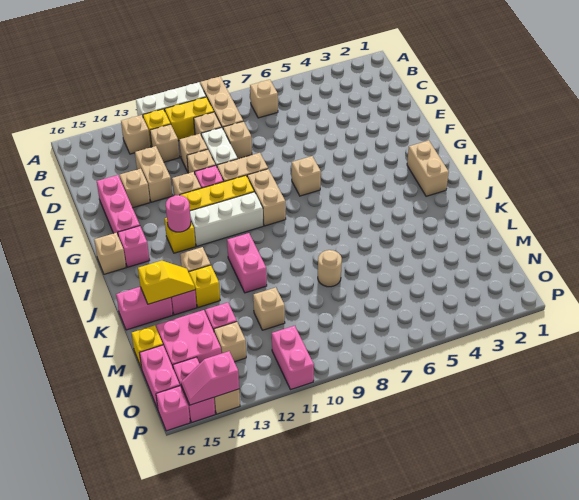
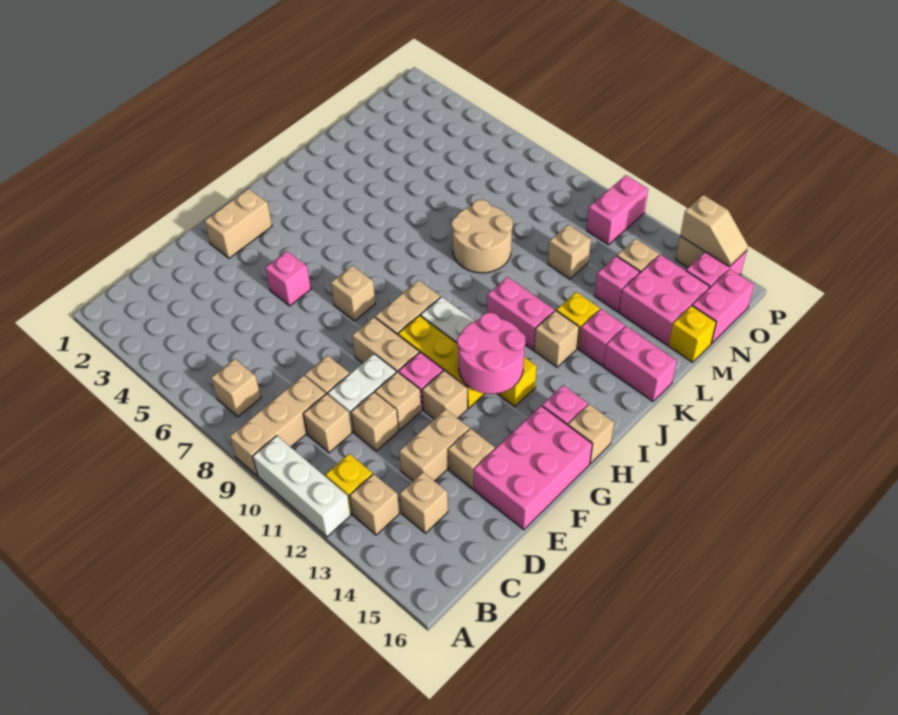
yellow 1x2 brick [165,97,214,141] -> none
tan 1x1 brick [150,124,180,162] -> tan 1x1 brick moved to [400,472,448,533]
pink 1x3 brick [97,175,140,235] -> pink 2x3 brick [474,406,592,530]
tan 1x2 brick [407,140,449,196] -> tan 1x2 brick moved to [205,189,272,258]
pink 1x1 round brick [166,195,191,232] -> pink 2x2 round brick [457,313,525,394]
pink 1x2 brick [227,233,267,293] -> pink 1x2 brick turned to [487,277,554,350]
yellow 1x2 slope [138,261,195,304] -> none
tan 1x1 round brick [318,250,342,287] -> tan 2x2 round brick [452,200,513,273]
pink 1x2 slope [181,351,239,405] -> tan 1x2 slope [680,195,748,267]
pink 1x1 brick [156,386,190,431] -> pink 1x1 brick moved to [265,251,311,306]

